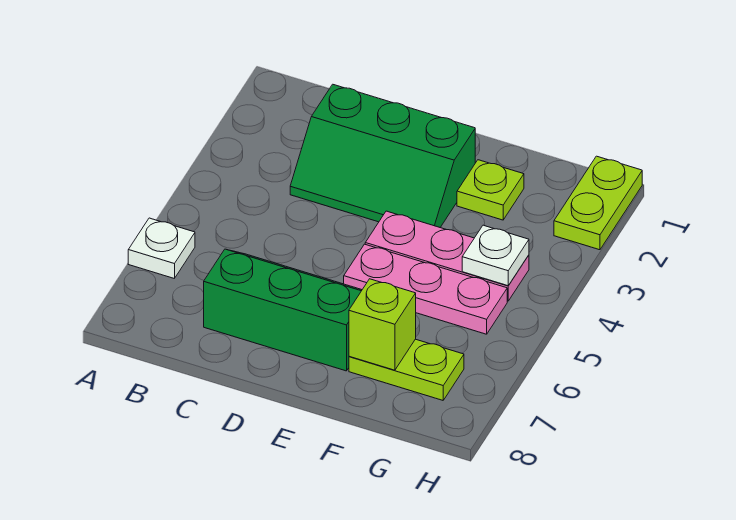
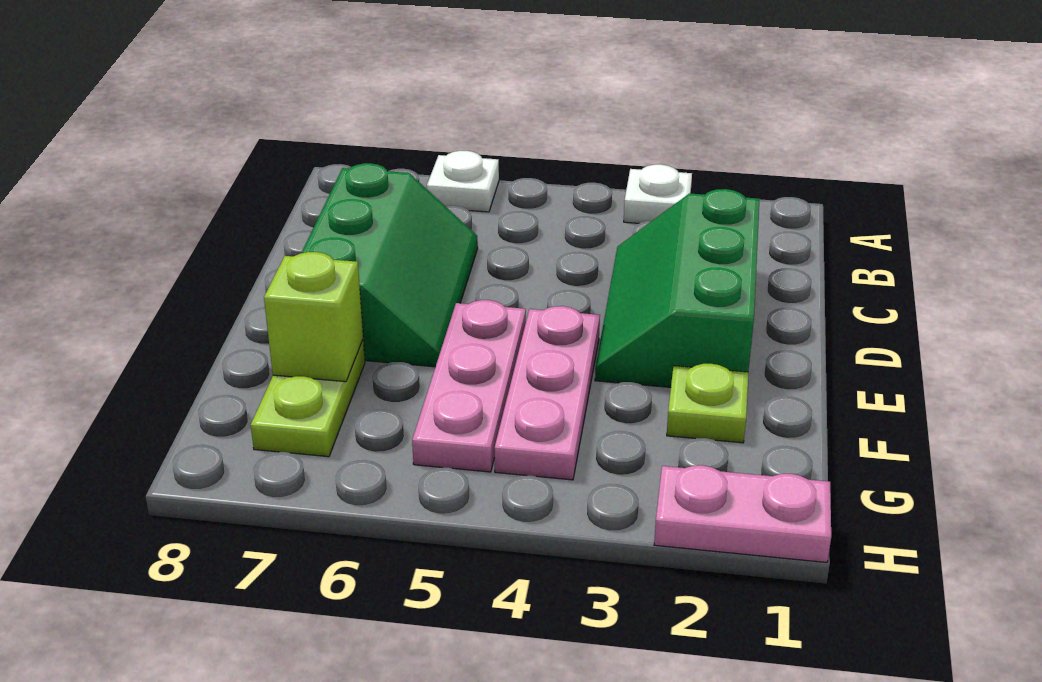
white 1x1 plate [462,225,529,286] -> white 1x1 plate moved to [624,164,692,223]
lime 1x2 plate [554,156,642,250] -> pink 1x2 plate [654,465,831,563]

